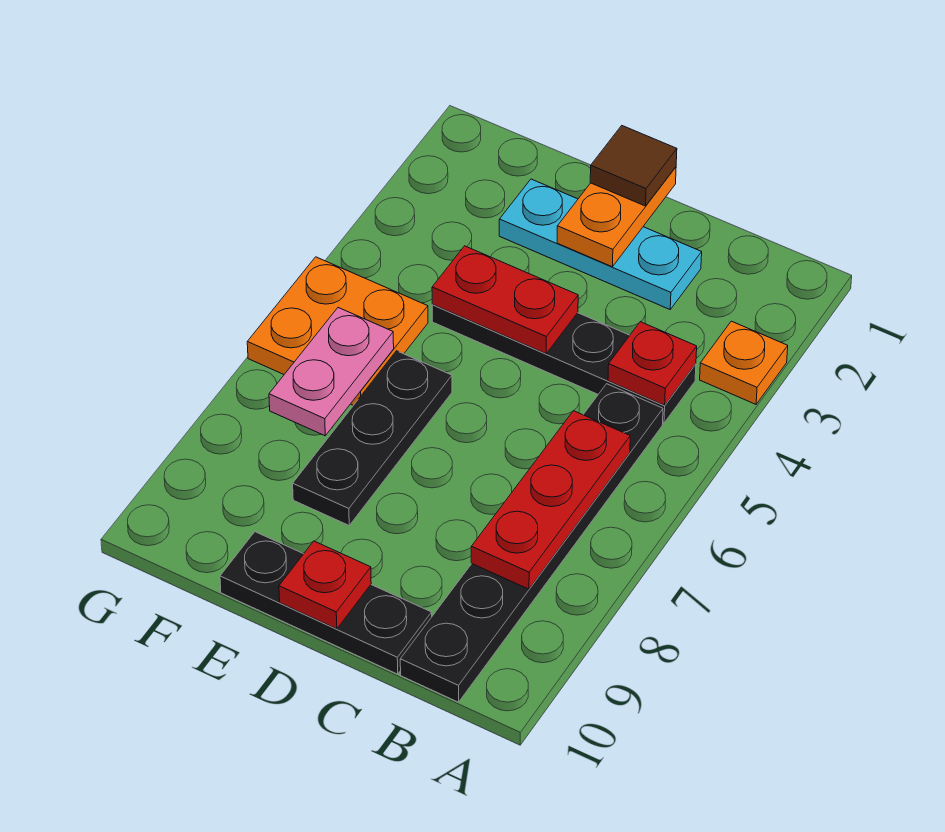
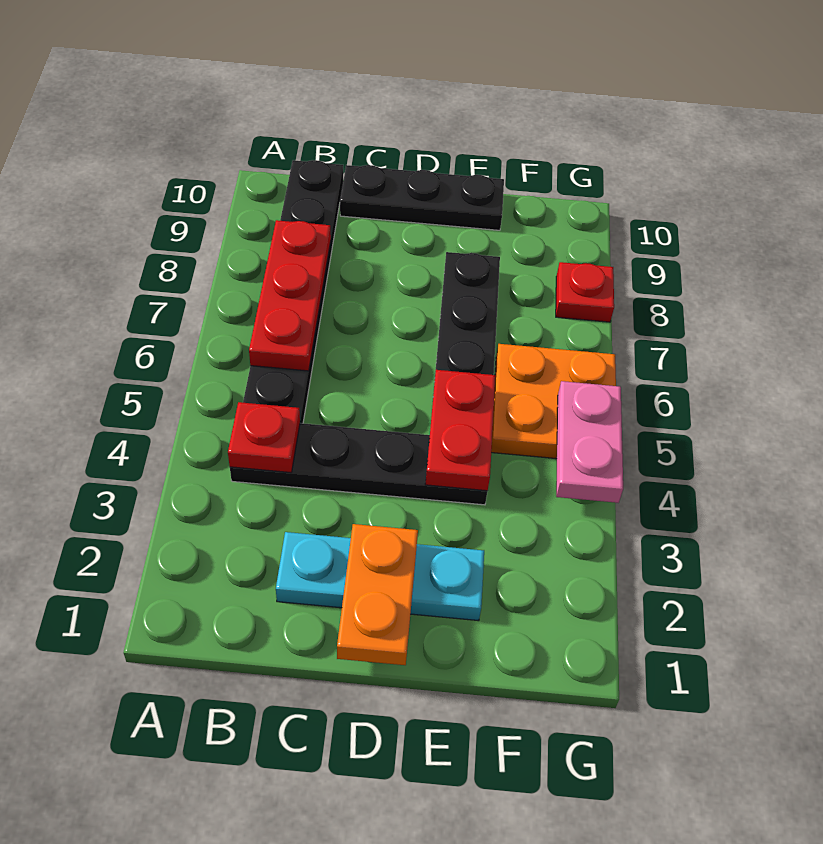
orange 1x1 plate [700,321,788,404] -> none
brown 1x1 tile [590,126,677,206] -> none
red 1x2 plate [432,246,578,354] -> red 1x2 plate turned to [425,370,495,491]
red 1x1 plate [279,541,371,629] -> red 1x1 plate moved to [556,262,614,322]
pink 1x2 plate [269,308,394,436] -> pink 1x2 plate moved to [556,381,623,503]

